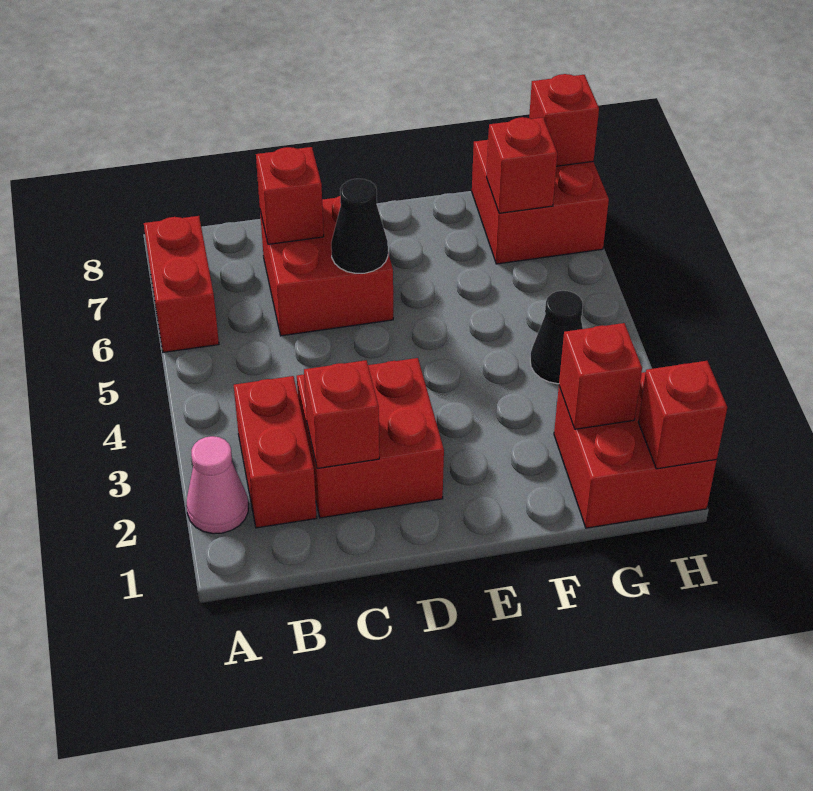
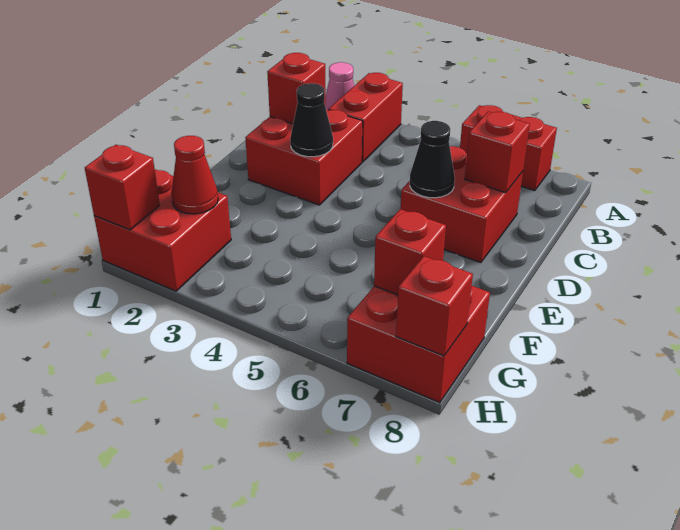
red 1x2 brick [234,376,317,528] -> red 1x2 brick turned to [329,73,403,162]
red 1x1 brick [559,323,642,429] -> red 1x1 cone [171,136,218,214]
black 1x1 cone [530,291,583,384] -> black 1x1 cone moved to [290,83,333,157]

